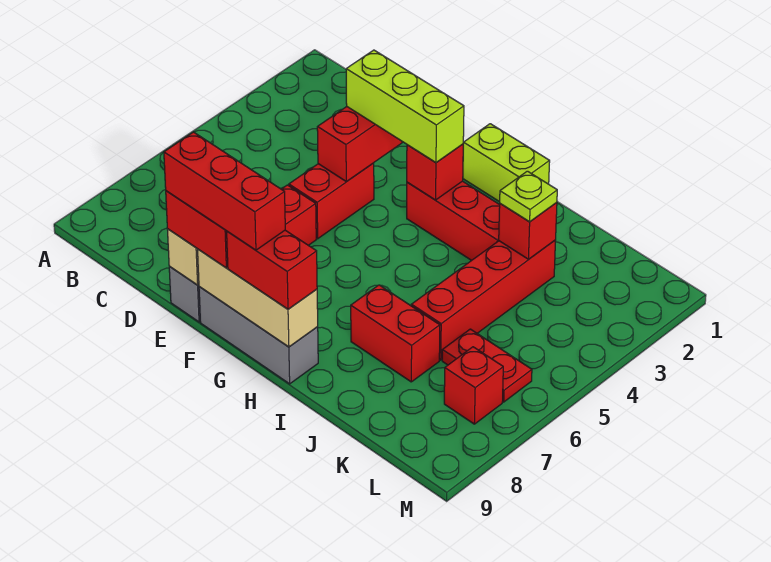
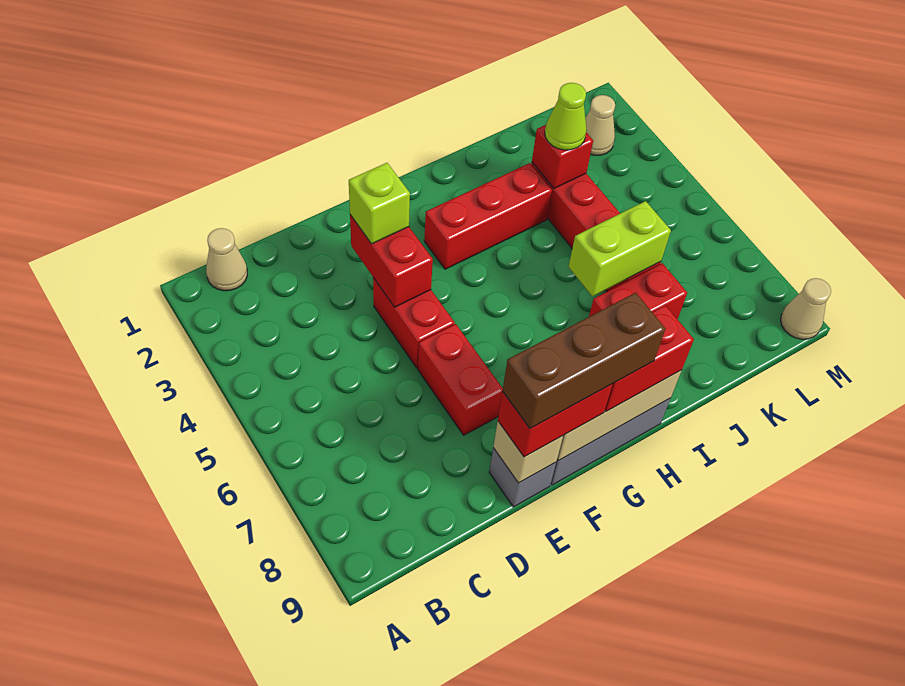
none -> tan 1x1 cone [206,228,247,291]
lime 1x3 brick [346,50,464,163] -> lime 1x1 brick [349,163,410,244]
red 1x3 brick [164,132,285,250] -> brown 1x3 brick [502,293,666,428]
lime 1x2 brick [463,124,550,202] -> lime 1x2 brick moved to [568,201,671,296]
red 1x1 brick [407,144,463,200] -> none
lime 1x1 plate [500,171,557,222] -> lime 1x1 cone [545,83,587,150]
red 1x2 plate [442,329,532,402] -> none
none -> tan 1x1 cone [585,95,615,155]
red 1x1 brick [444,347,503,424] -> none
none -> tan 1x1 cone [781,278,831,339]

